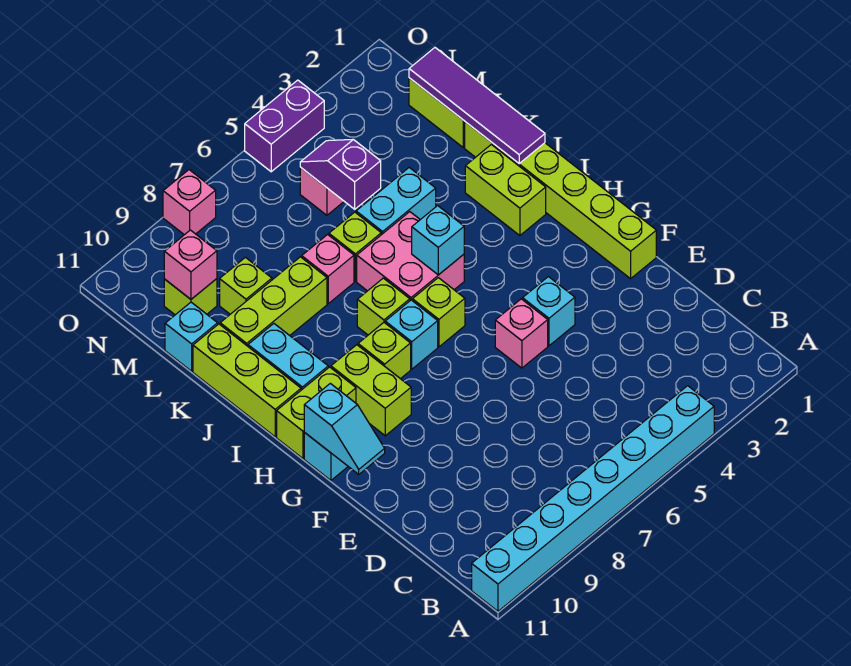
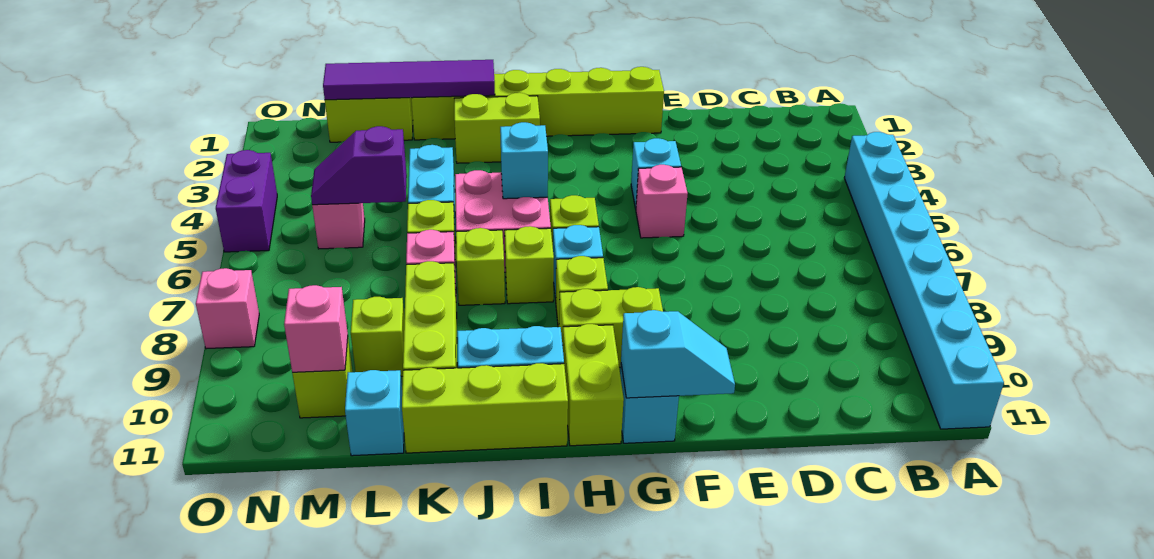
none -> lime 1x1 brick [456,228,505,305]

